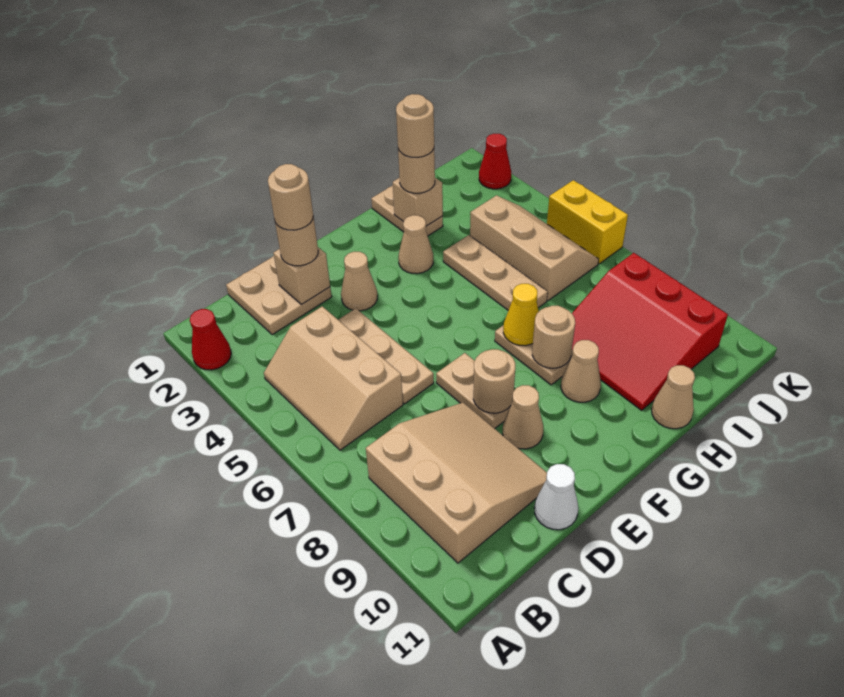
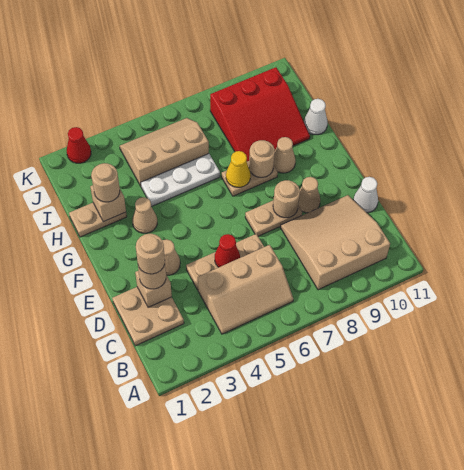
red 1x1 cone [190,309,231,370] -> red 1x1 cone moved to [215,234,240,267]
tan 1x1 round brick [396,94,434,157] -> none
tan 1x3 plate [443,235,548,310] -> white 1x3 plate [141,154,220,206]
tan 1x1 cone [652,365,695,429] -> white 1x1 cone [304,99,328,135]
yellow 1x2 brick [547,180,628,264] -> none

